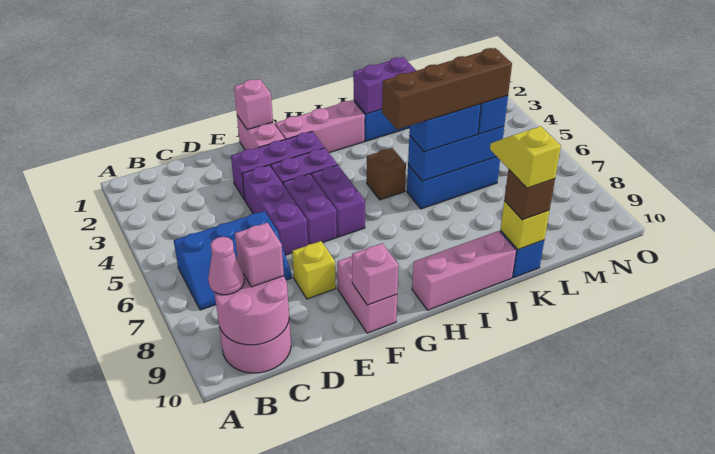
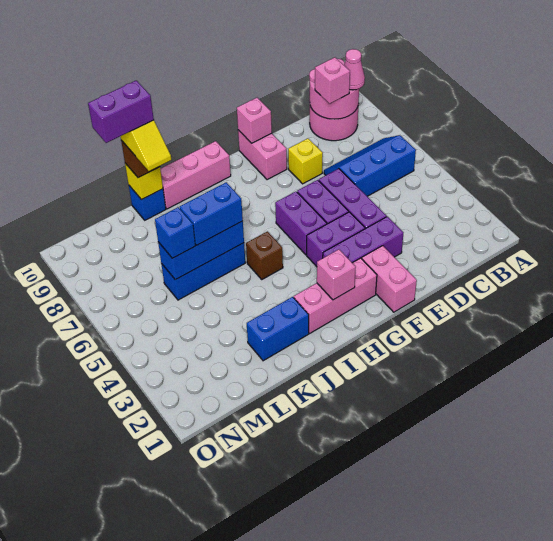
pink 1x1 brick [234,79,273,130] -> pink 1x1 brick moved to [317,249,356,300]
brown 1x4 brick [382,48,512,130] -> none
purple 1x2 brick [353,57,416,114] -> purple 1x2 brick moved to [88,80,154,143]

